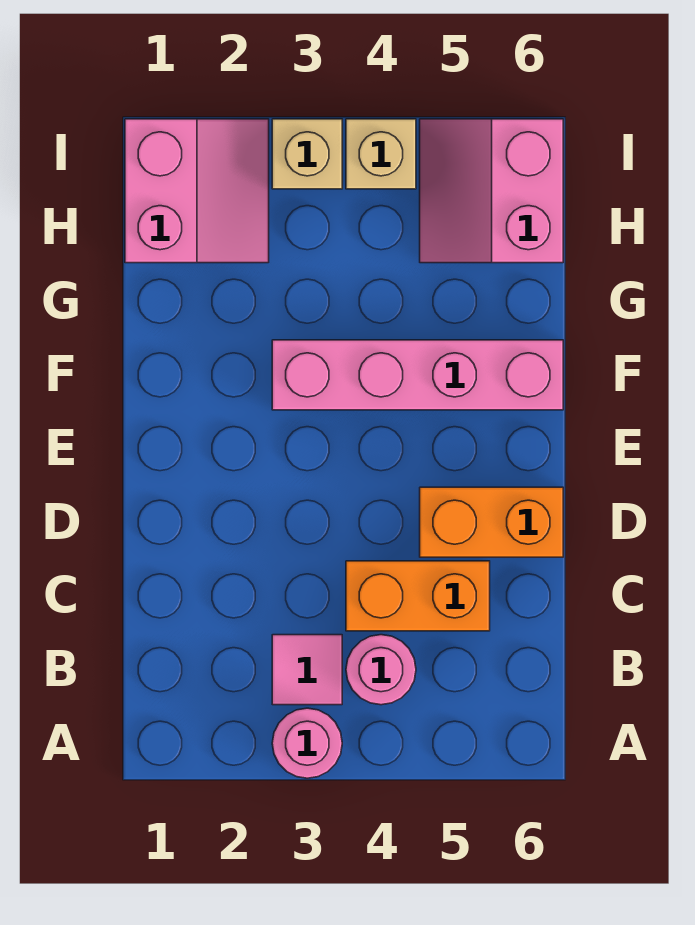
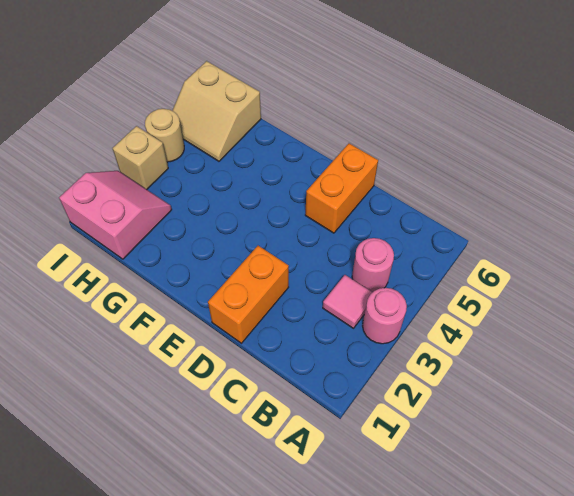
orange 1x2 brick [346,561,490,631] -> orange 1x2 brick moved to [208,246,289,343]
pink 1x4 brick [272,340,563,410] -> none
pink 2x2 slope [420,119,563,263] -> tan 2x2 slope [172,61,261,161]
tan 1x1 brick [346,119,416,189] -> tan 1x1 round brick [145,109,184,162]

